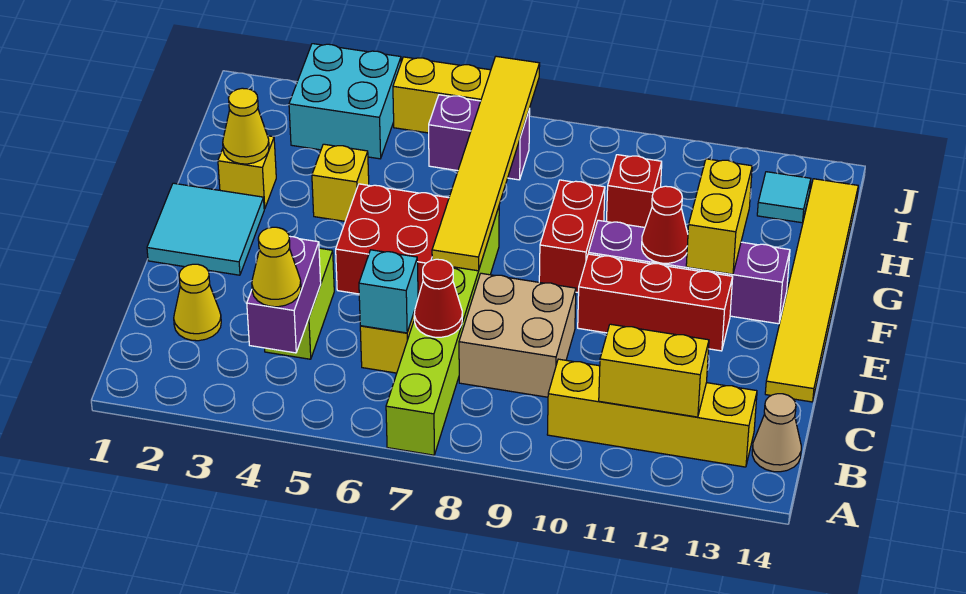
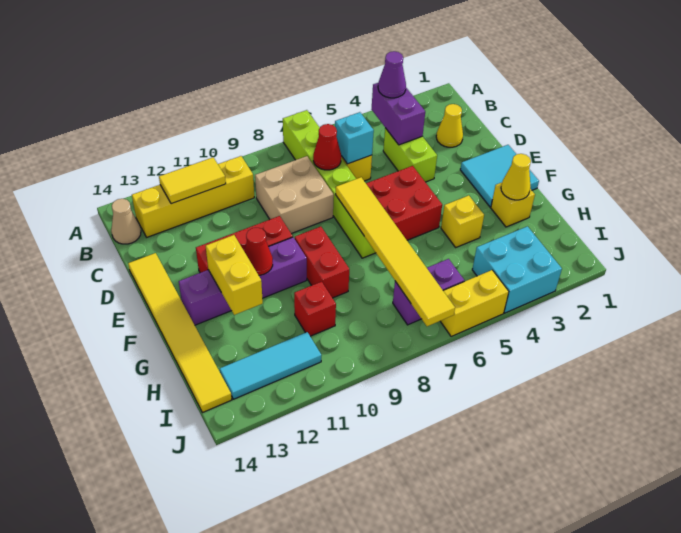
yellow 1x1 cone [252,227,301,307] -> purple 1x1 cone [378,51,406,98]
yellow 1x2 brick [599,324,709,417] -> yellow 1x2 tile [159,158,226,204]
cyan 1x1 tile [757,172,811,223] -> cyan 1x3 tile [220,332,322,399]

